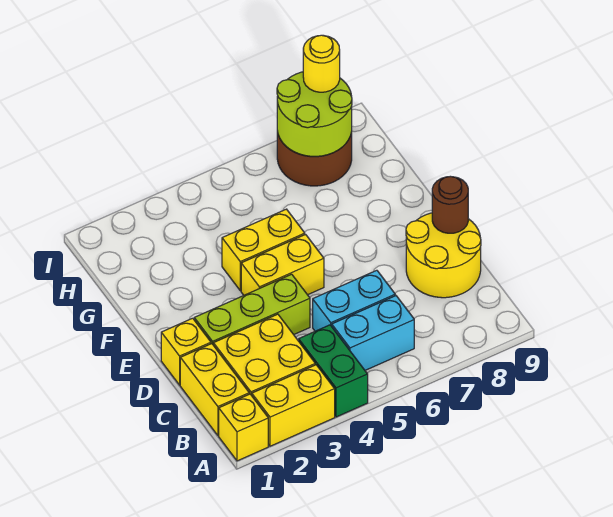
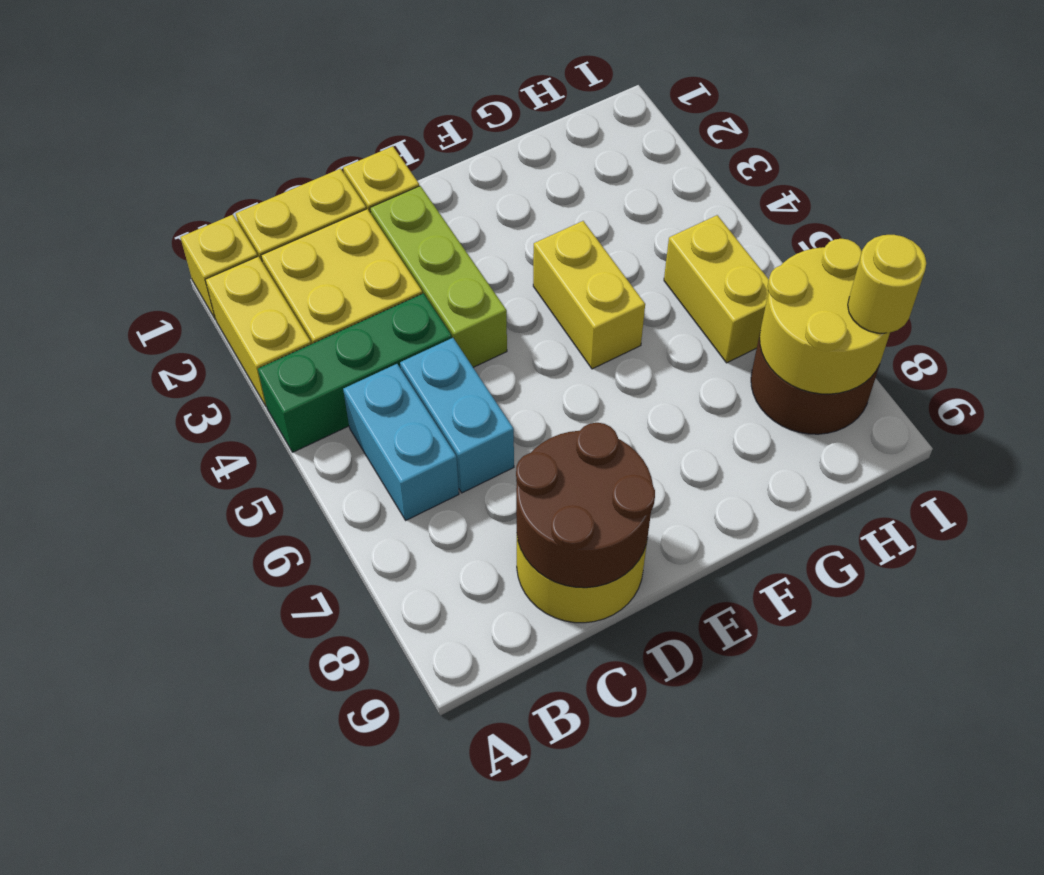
green 1x2 brick [299,325,368,417] -> green 1x3 brick [258,293,452,452]
brown 1x1 round brick [432,176,468,233] -> brown 2x2 round brick [516,423,655,588]
yellow 1x2 brick [241,235,324,295] -> yellow 1x2 brick moved to [664,215,769,363]
lime 2x2 round brick [277,72,352,156] -> yellow 2x2 round brick [760,239,890,394]

